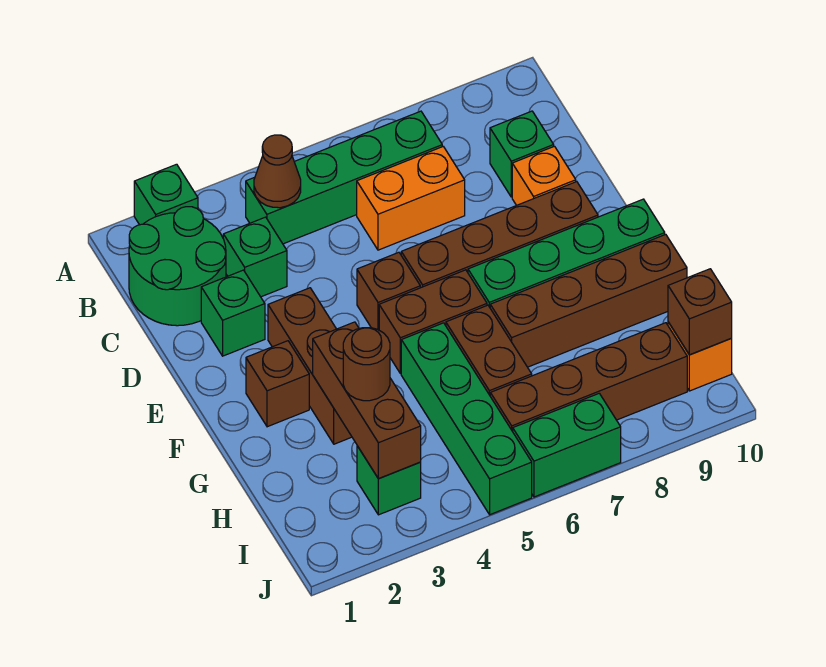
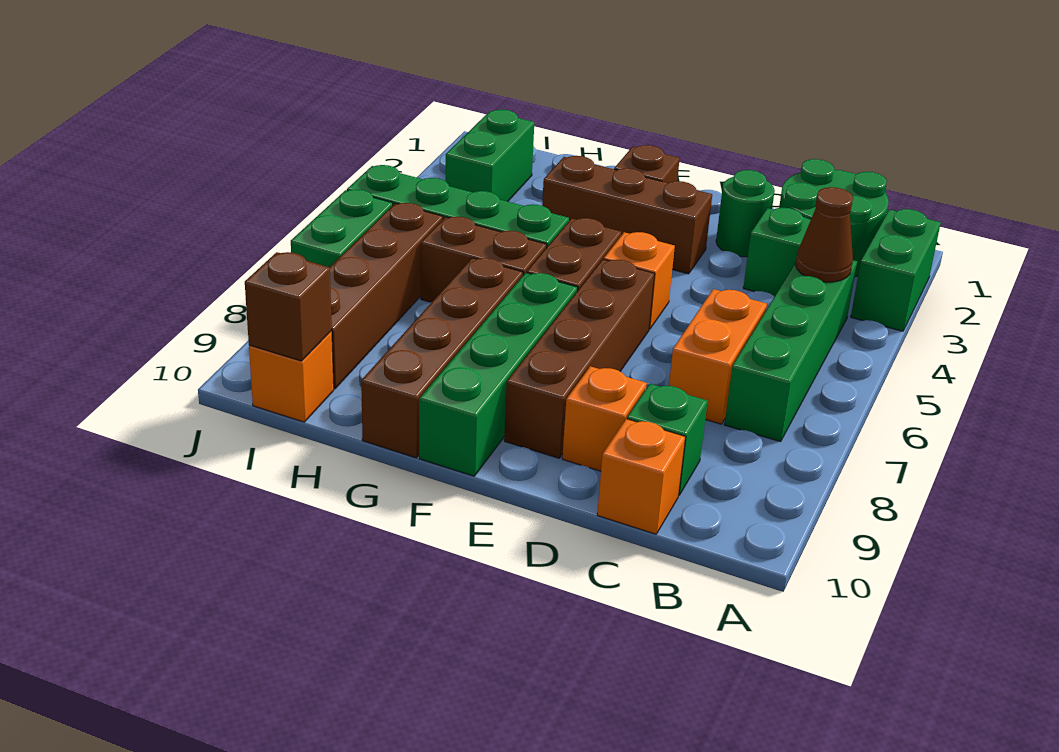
green 1x1 brick [134,164,198,225] -> green 1x2 brick [851,209,941,331]
none -> orange 1x1 brick [597,419,685,534]
green 1x1 brick [201,270,265,356] -> green 1x1 round brick [716,170,775,257]
brown 1x1 brick [357,252,420,330] -> orange 1x1 brick [604,232,675,329]
brown 1x3 brick [313,322,421,479] -> none
brown 1x1 round brick [343,328,390,401] -> none
green 1x1 brick [357,446,421,515] -> green 1x2 brick [445,110,534,202]

